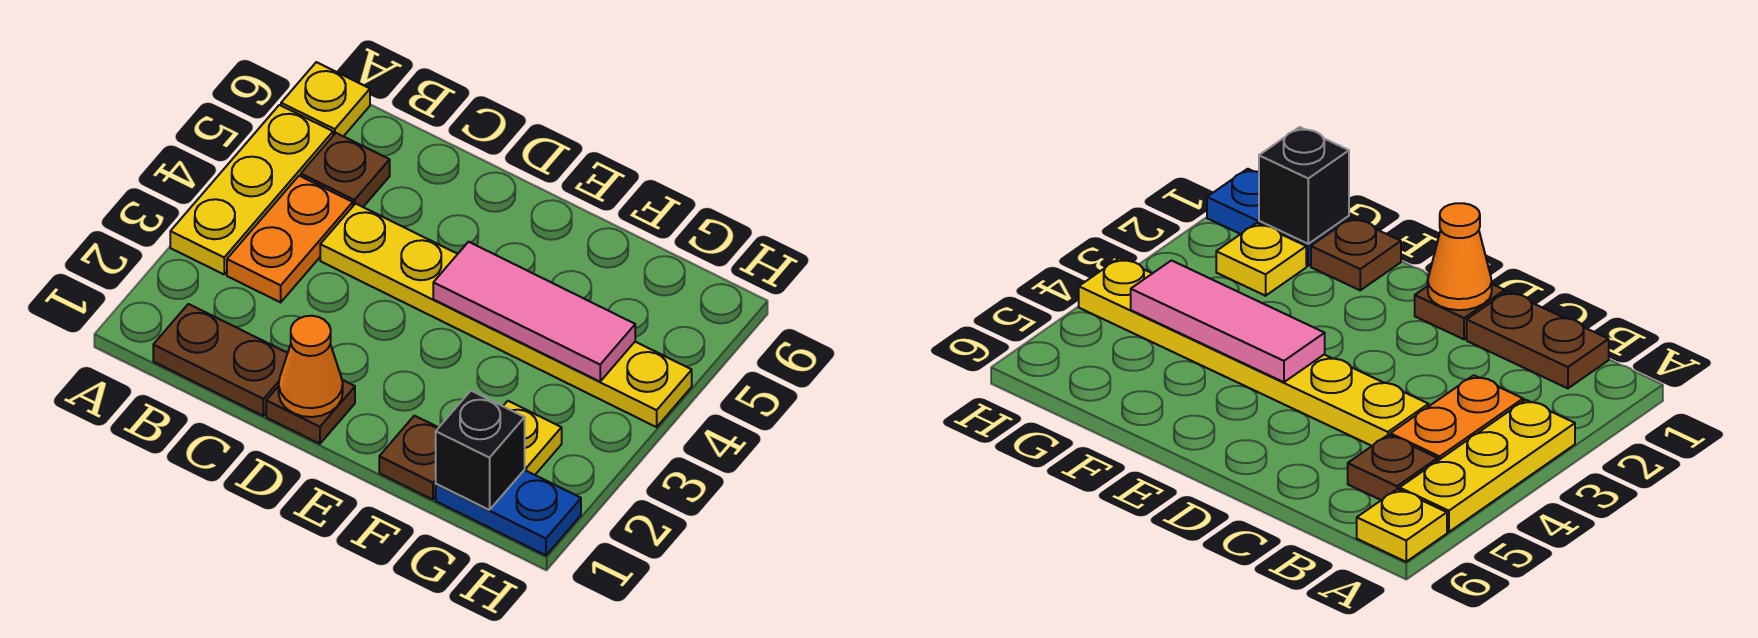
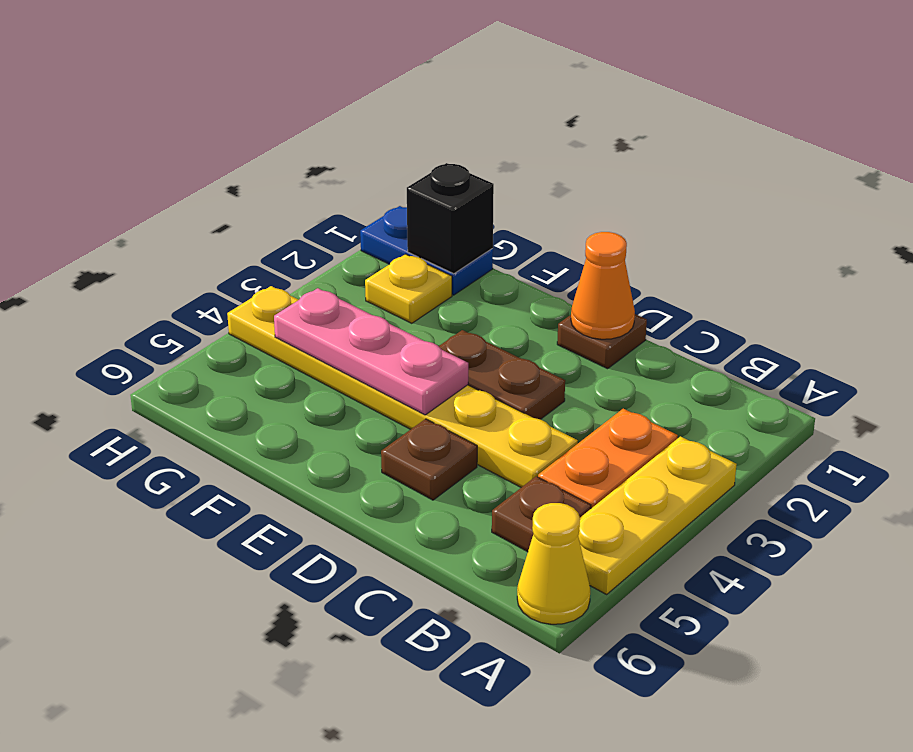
yellow 1x1 plate [281,62,370,136] -> yellow 1x1 cone [517,503,590,624]
brown 1x2 plate [153,304,288,416] -> brown 1x2 plate moved to [439,330,565,419]
pink 1x3 tile [433,242,635,382] -> pink 1x3 plate [274,288,468,415]
brown 1x1 plate [379,416,439,500] -> brown 1x1 plate moved to [381,419,477,500]

